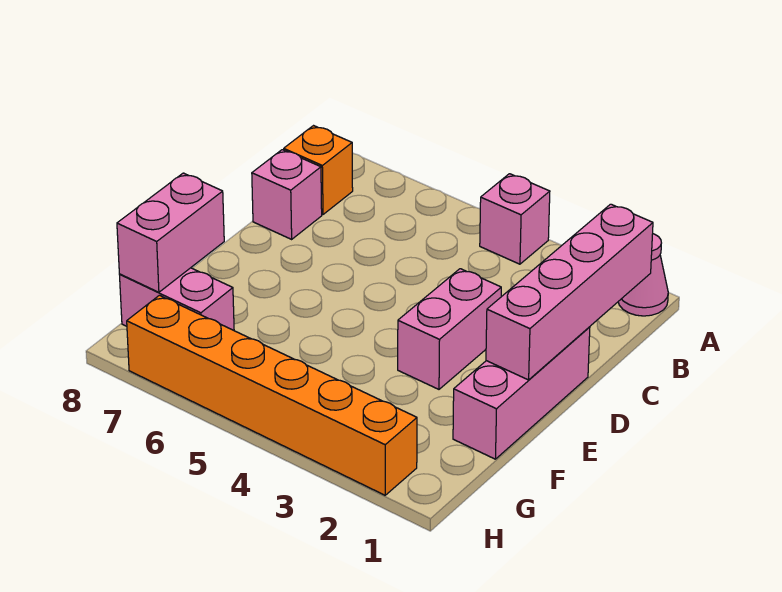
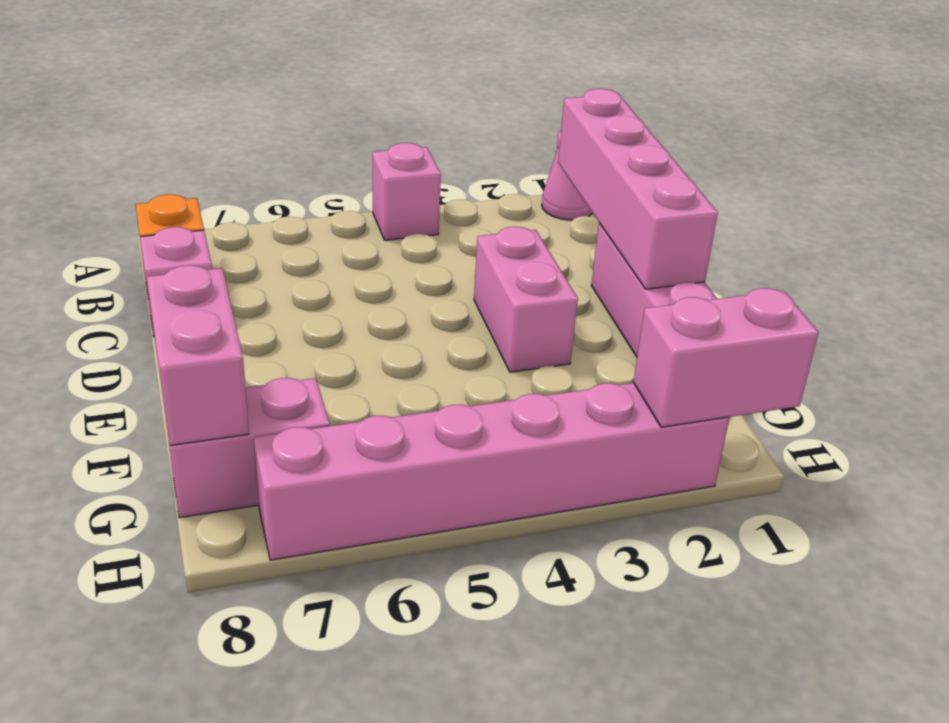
none -> pink 1x2 brick [633,288,819,427]
orange 1x6 brick [127,295,417,495] -> pink 1x6 brick [254,383,729,560]

